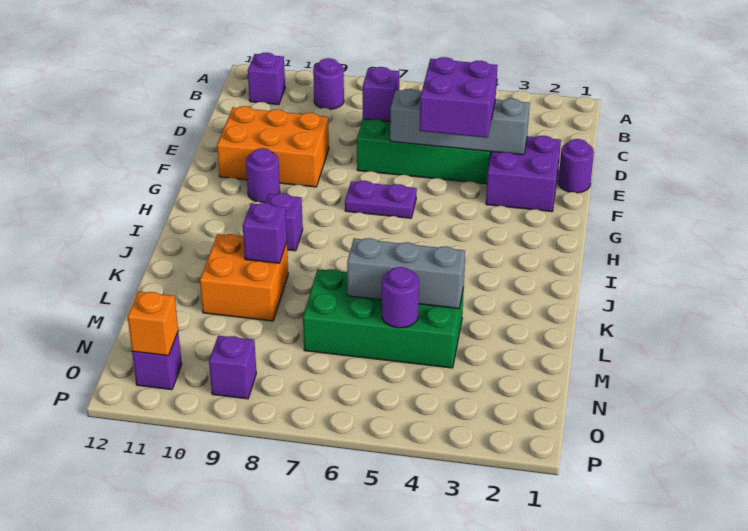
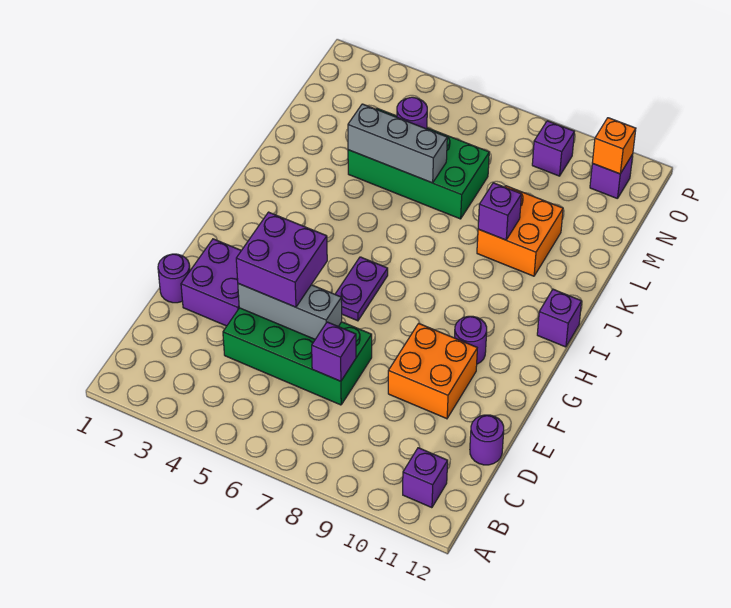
purple 1x1 round brick [313,58,344,109] -> purple 1x1 round brick moved to [470,415,504,465]
grey 1x4 brick [390,89,530,155] -> grey 1x3 brick [238,284,342,339]
orange 2x3 brick [217,106,329,187] -> orange 2x2 brick [388,323,477,419]
purple 1x2 plate [345,181,417,218] -> purple 1x2 plate turned to [335,257,388,321]
purple 1x1 brick [265,193,303,251] -> purple 1x1 brick moved to [537,289,582,347]

